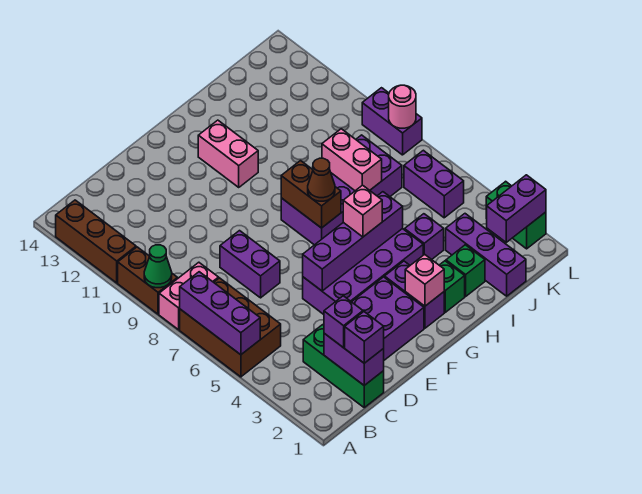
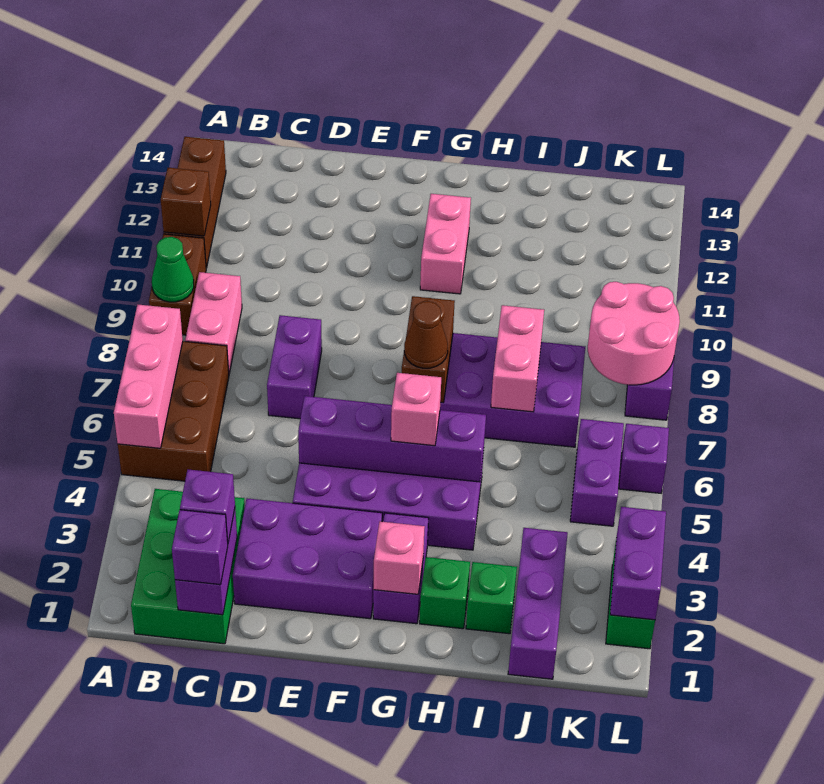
purple 1x3 brick [180,272,260,355] -> pink 1x3 brick [114,305,183,448]
pink 1x2 brick [159,262,219,330] -> pink 1x2 brick turned to [185,272,242,374]
none -> brown 1x1 brick [161,168,211,236]
green 1x3 brick [303,325,384,407] -> green 2x3 brick [131,489,245,644]
purple 1x1 brick [405,214,444,260] -> purple 1x1 brick moved to [619,424,669,493]
purple 1x2 brick [487,175,546,242] -> purple 1x2 brick turned to [610,507,666,620]
pink 1x1 round brick [389,85,416,128] -> pink 2x2 round brick [588,282,680,385]

